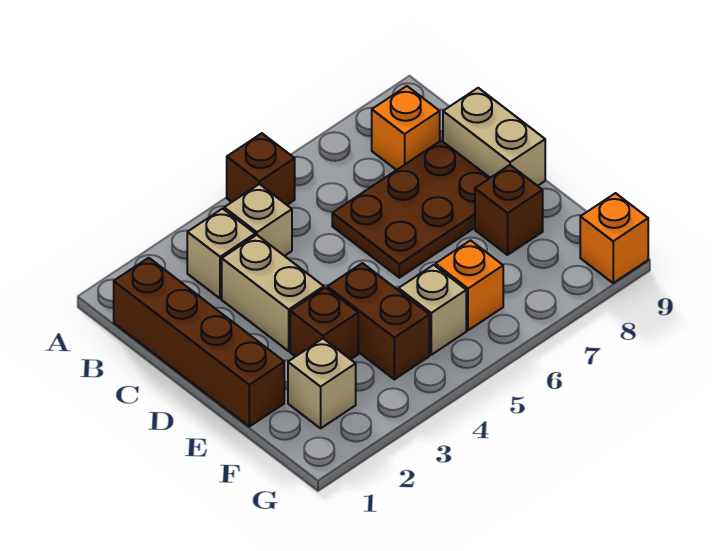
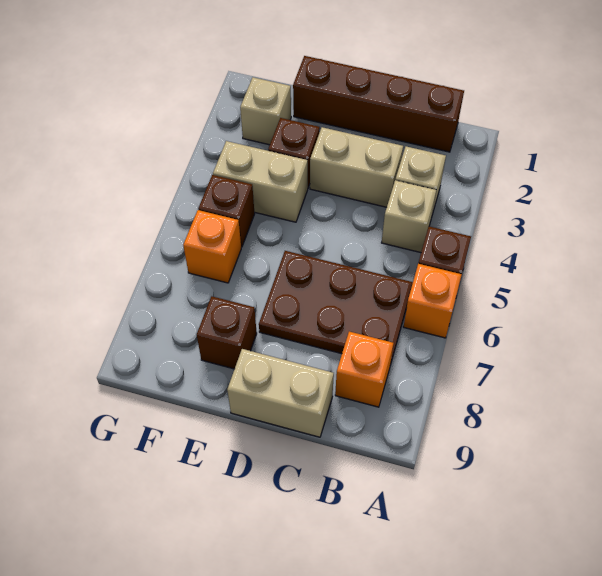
brown 2x3 plate [332,141,490,278] -> brown 2x3 plate turned to [259,251,413,362]
brown 1x2 brick [327,263,429,379] -> tan 1x2 brick [213,141,308,222]
tan 1x1 brick [399,265,466,355] -> brown 1x1 brick [198,175,255,247]
orange 1x1 brick [580,193,648,283] -> orange 1x1 brick moved to [404,264,462,338]

